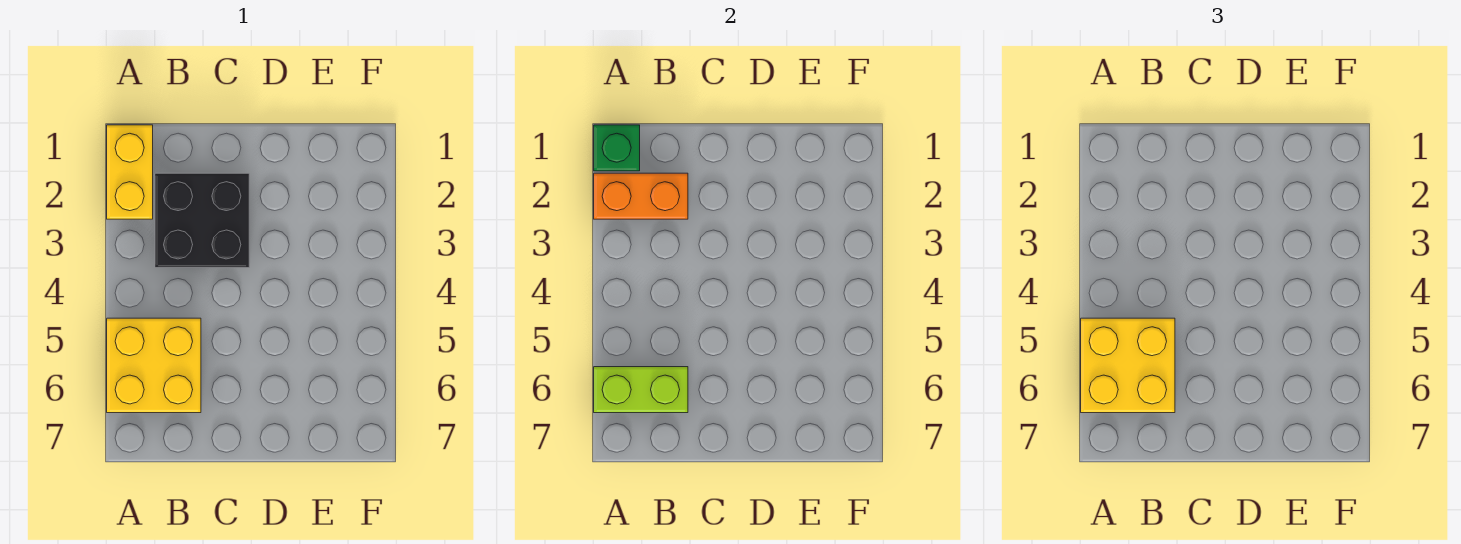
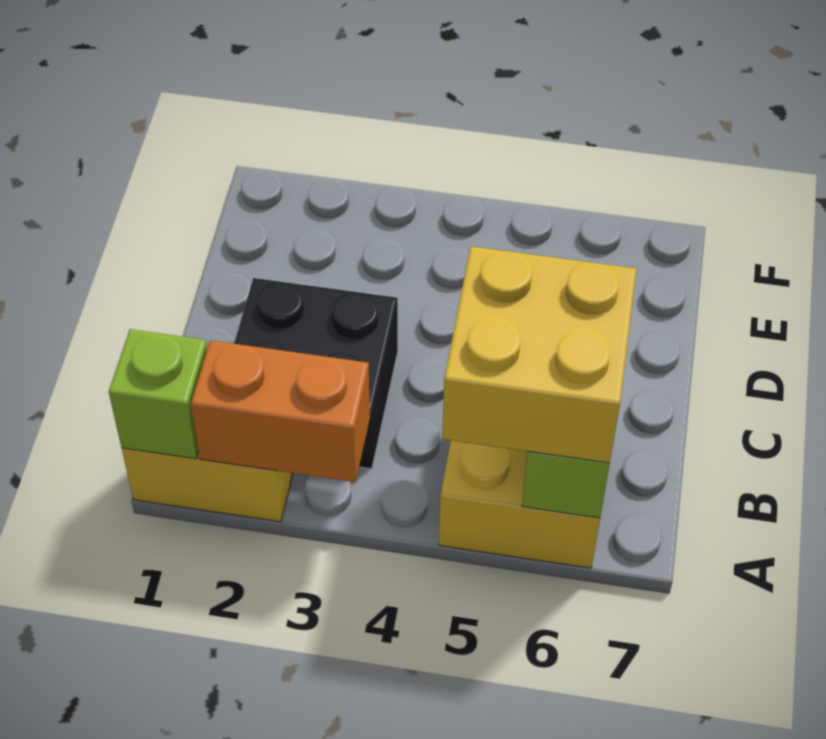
green 1x1 brick [594,125,640,171] -> lime 1x1 brick [109,329,207,459]
orange 1x2 brick [594,173,688,219] -> orange 1x2 brick turned to [191,340,370,482]

